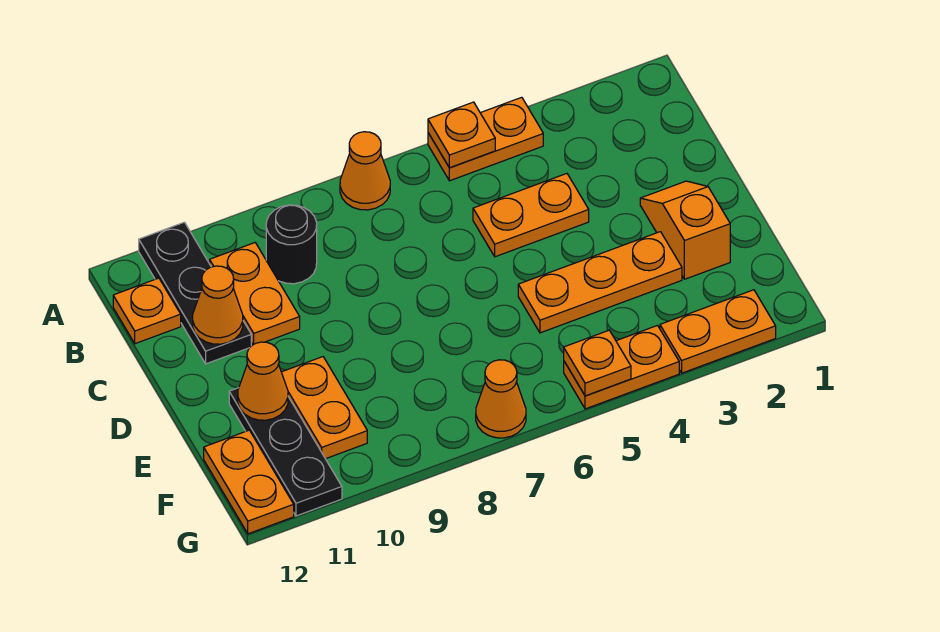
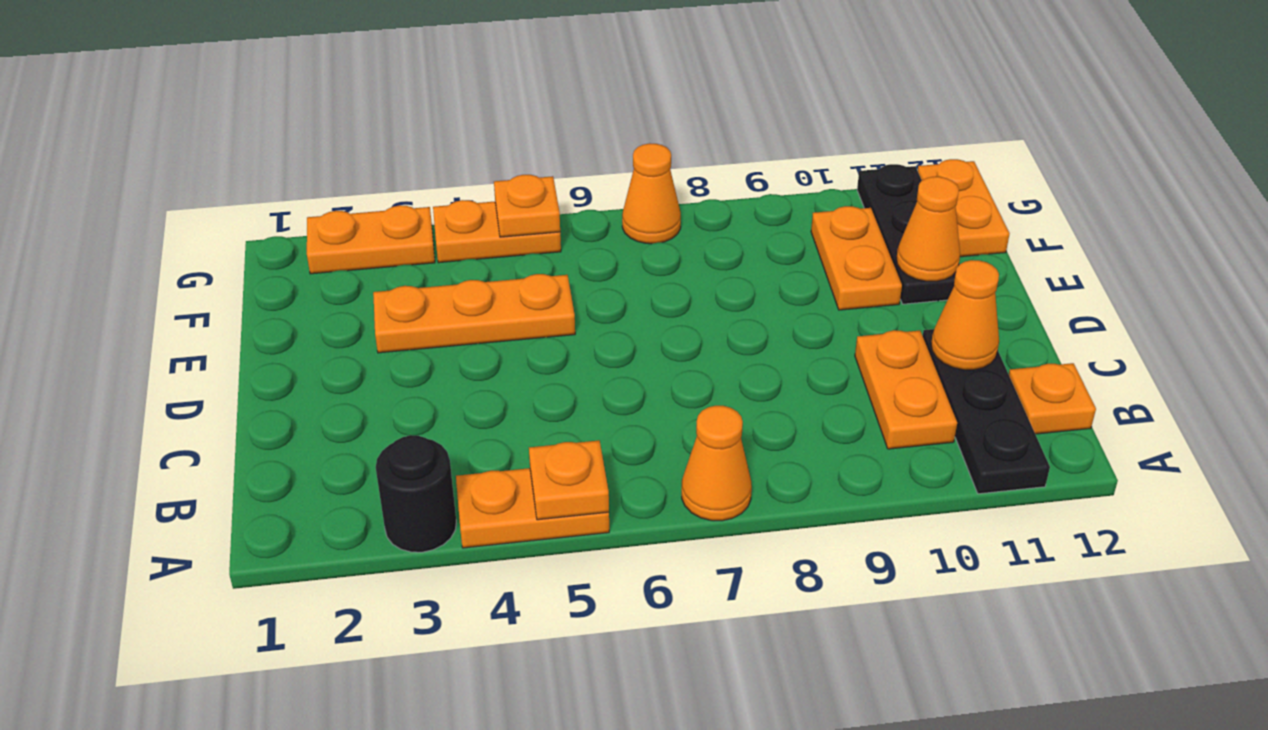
black 1x1 round brick [266,205,317,284] -> black 1x1 round brick moved to [376,435,456,552]
orange 1x2 plate [473,174,589,257] -> none
orange 1x2 slope [640,181,730,279] -> none

